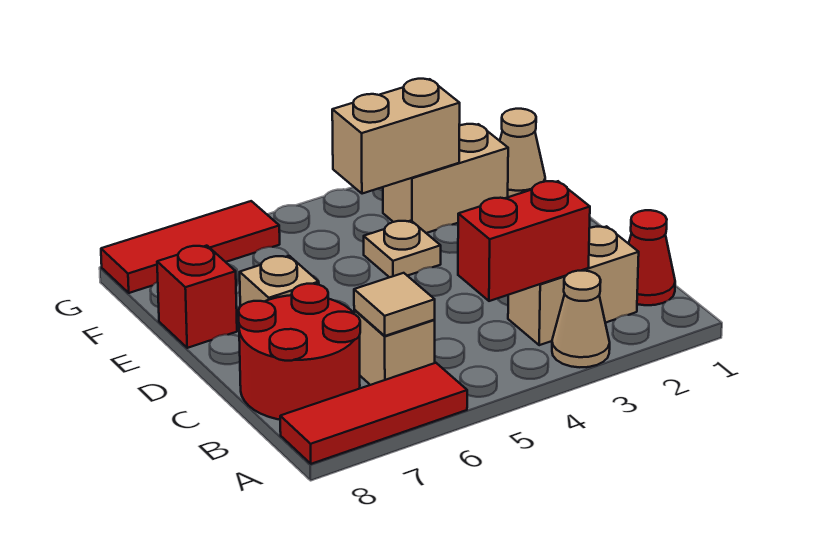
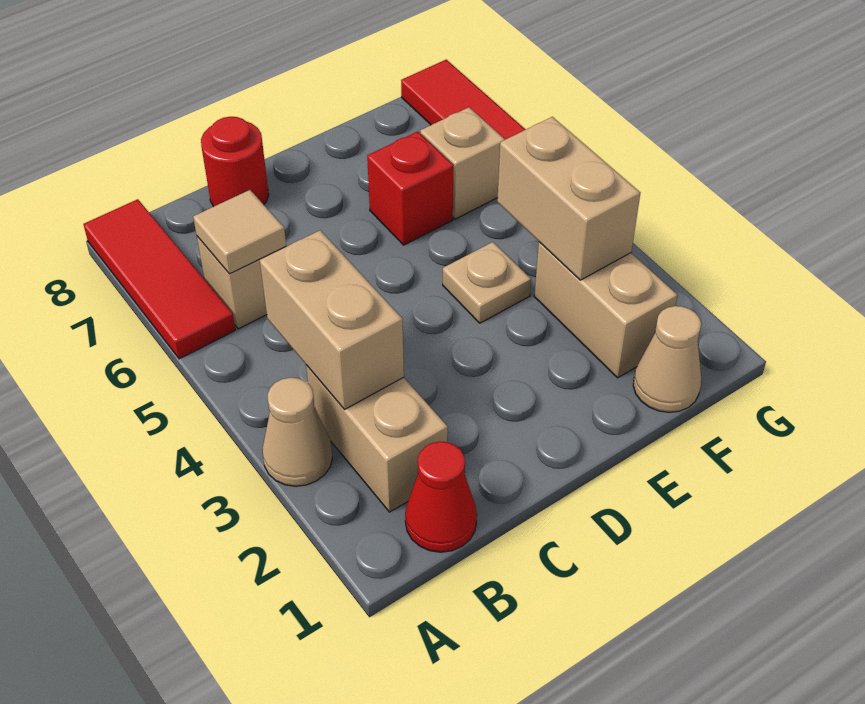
red 1x2 brick [458,181,590,301] -> tan 1x2 brick [260,230,404,410]
red 2x2 round brick [238,284,360,420] -> red 1x1 round brick [201,117,269,207]
tan 1x1 brick [240,256,319,307] -> tan 1x1 brick moved to [420,107,505,219]
red 1x1 brick [157,246,237,348] -> red 1x1 brick moved to [367,132,454,245]

